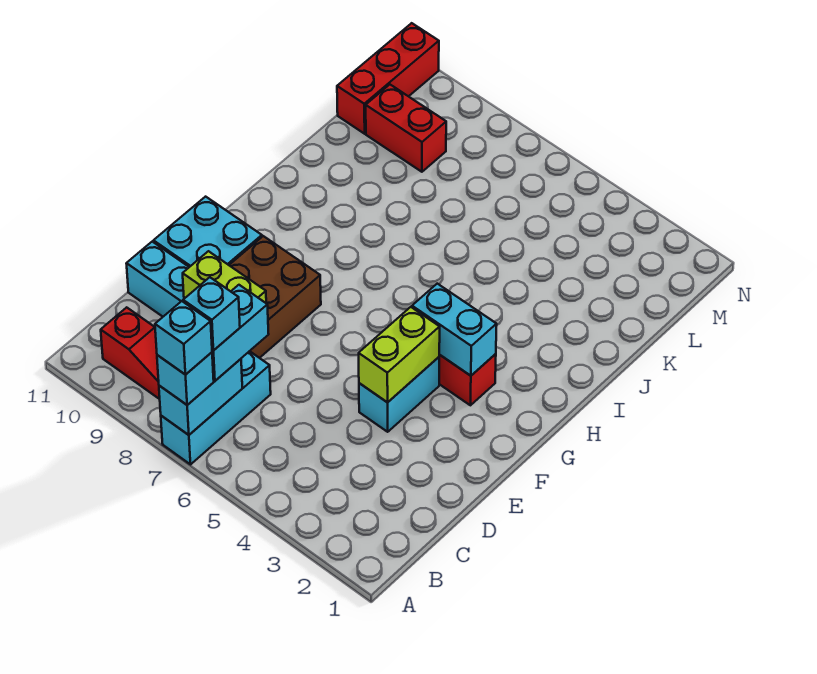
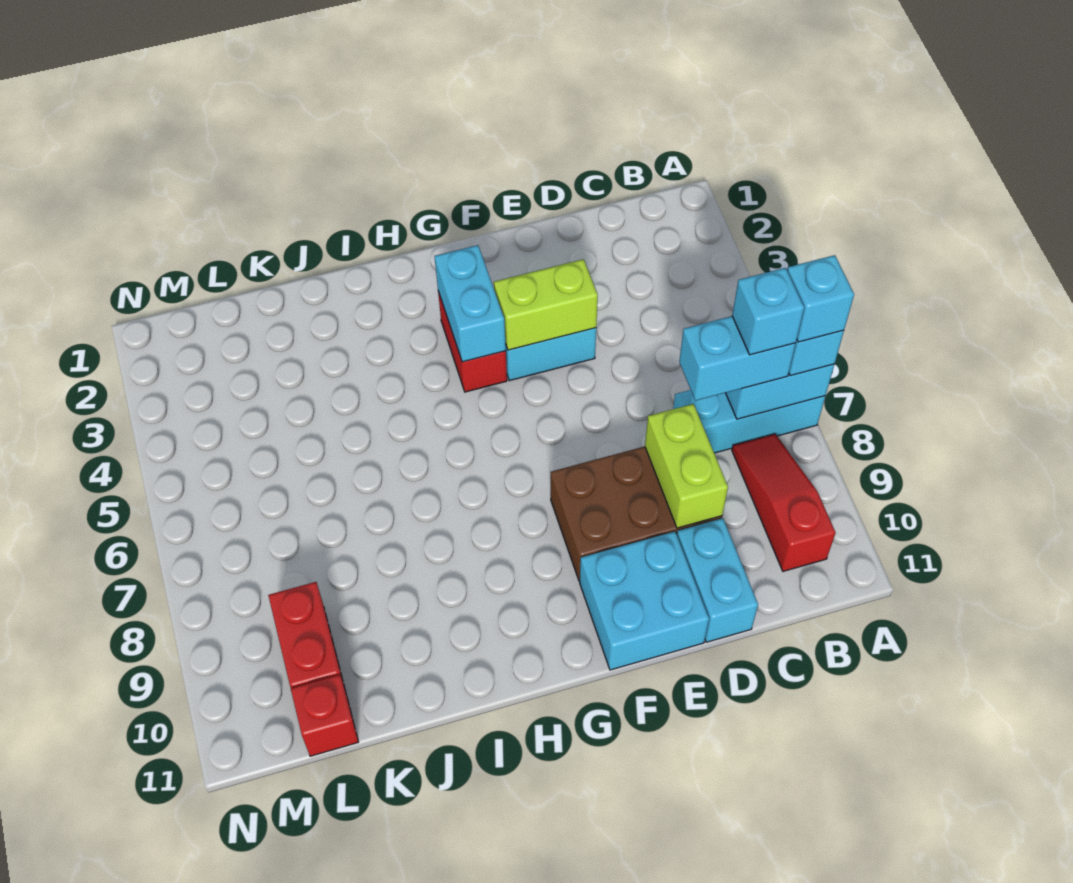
red 1x3 brick [337,23,439,134] -> red 1x1 brick [291,675,358,756]

